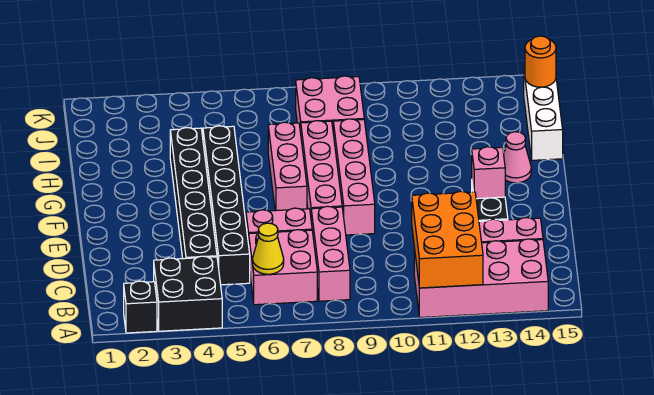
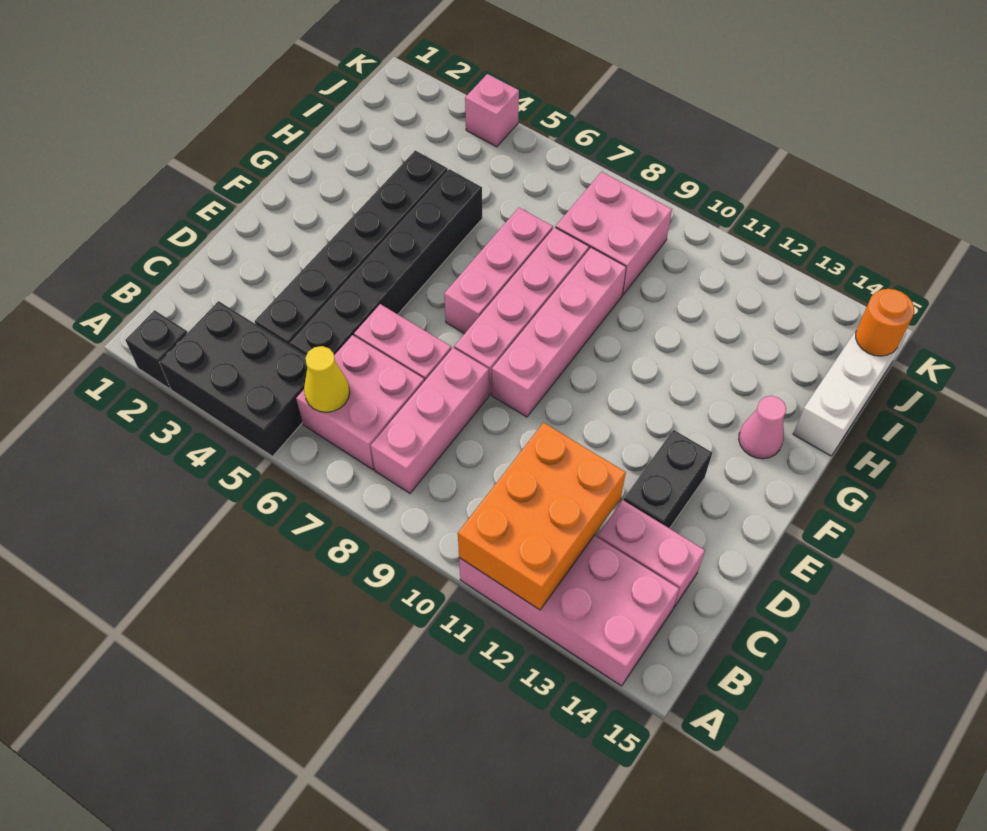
black 2x2 brick [154,256,222,331] -> black 2x3 brick [160,301,307,456]
pink 1x1 brick [472,147,505,199] -> pink 1x1 brick moved to [465,74,519,147]

